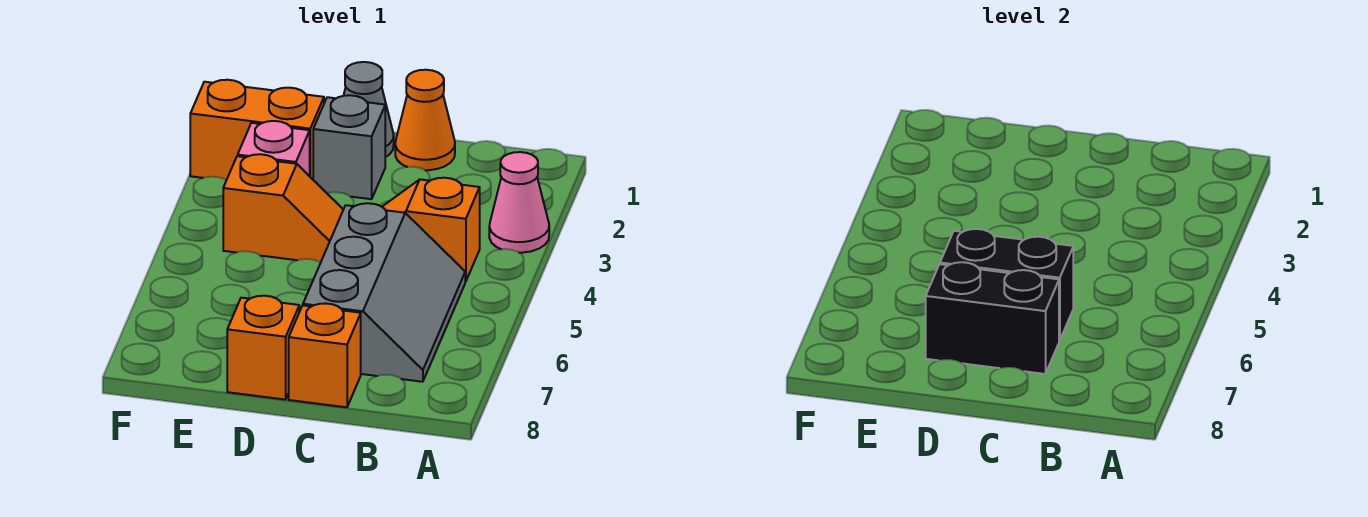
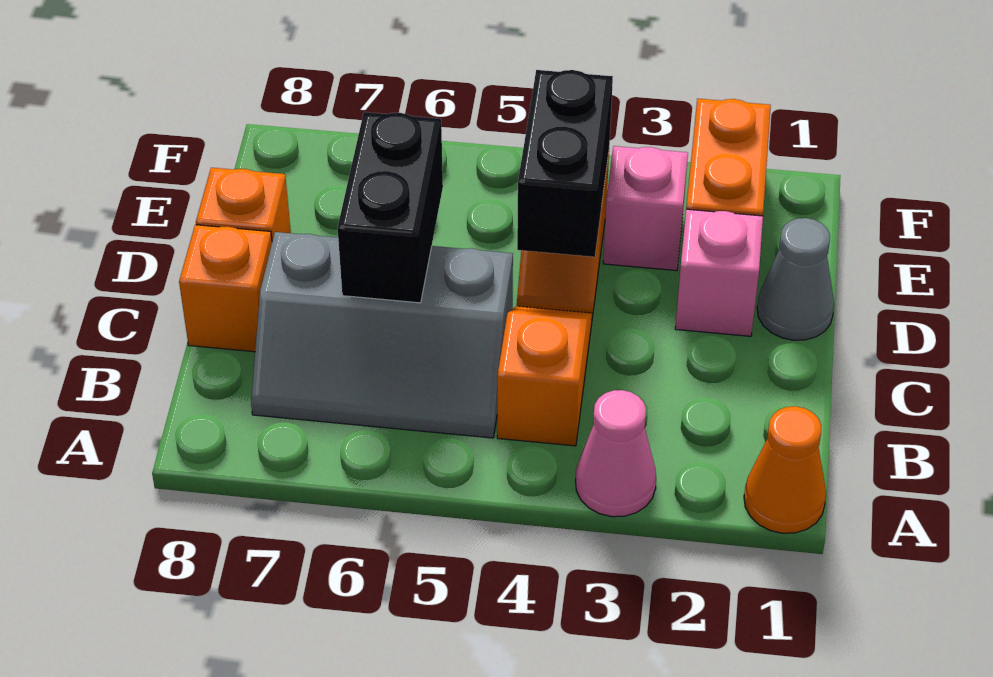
orange 1x1 cone [395,70,455,170] -> orange 1x1 cone moved to [744,406,826,533]
black 1x2 brick [926,262,1059,374] -> black 1x2 brick moved to [517,70,613,257]
grey 1x1 brick [313,95,385,199] -> pink 1x1 brick [675,209,763,336]

